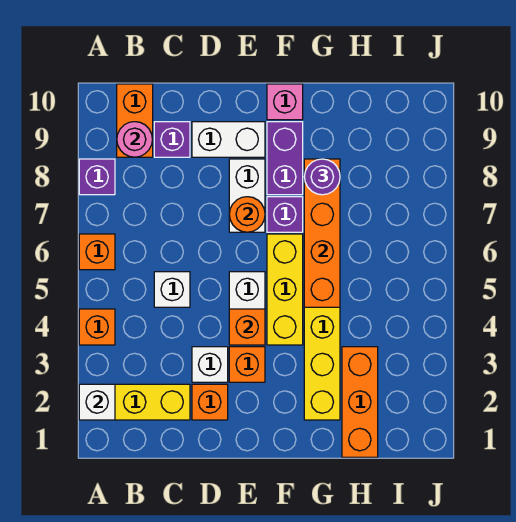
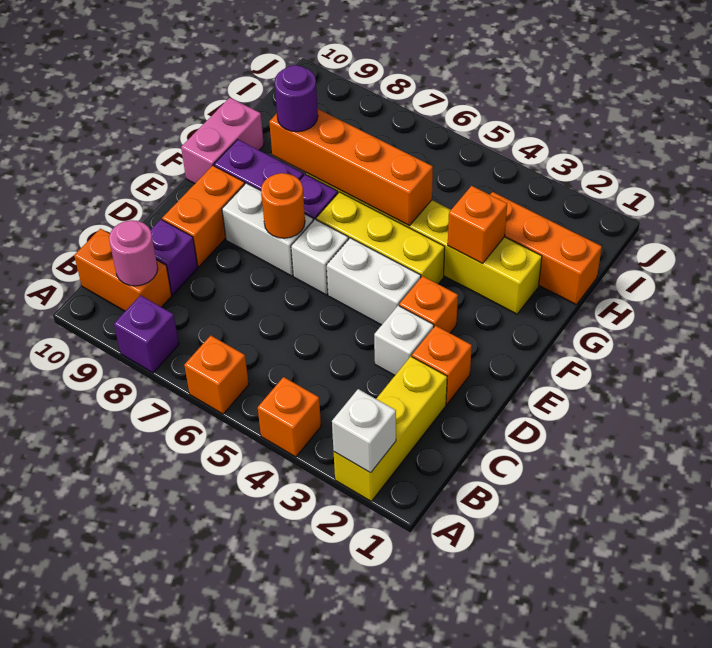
white 1x1 brick [154,272,190,307] -> white 1x1 brick moved to [291,220,349,295]
white 1x2 brick [192,122,265,157] -> orange 1x2 brick [162,166,245,267]
orange 1x1 brick [229,309,265,345] -> orange 1x1 brick moved to [448,186,507,264]
pink 1x1 brick [267,84,303,120] -> pink 1x2 brick [181,98,264,184]

